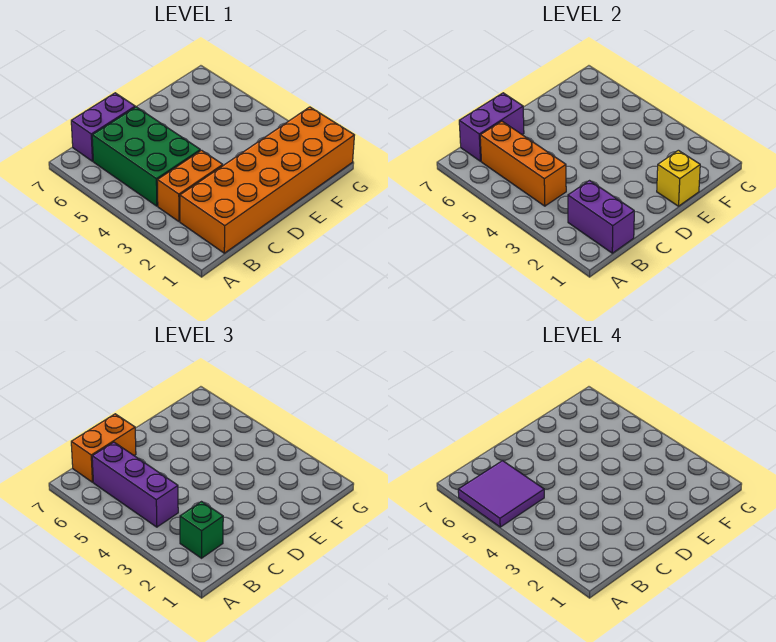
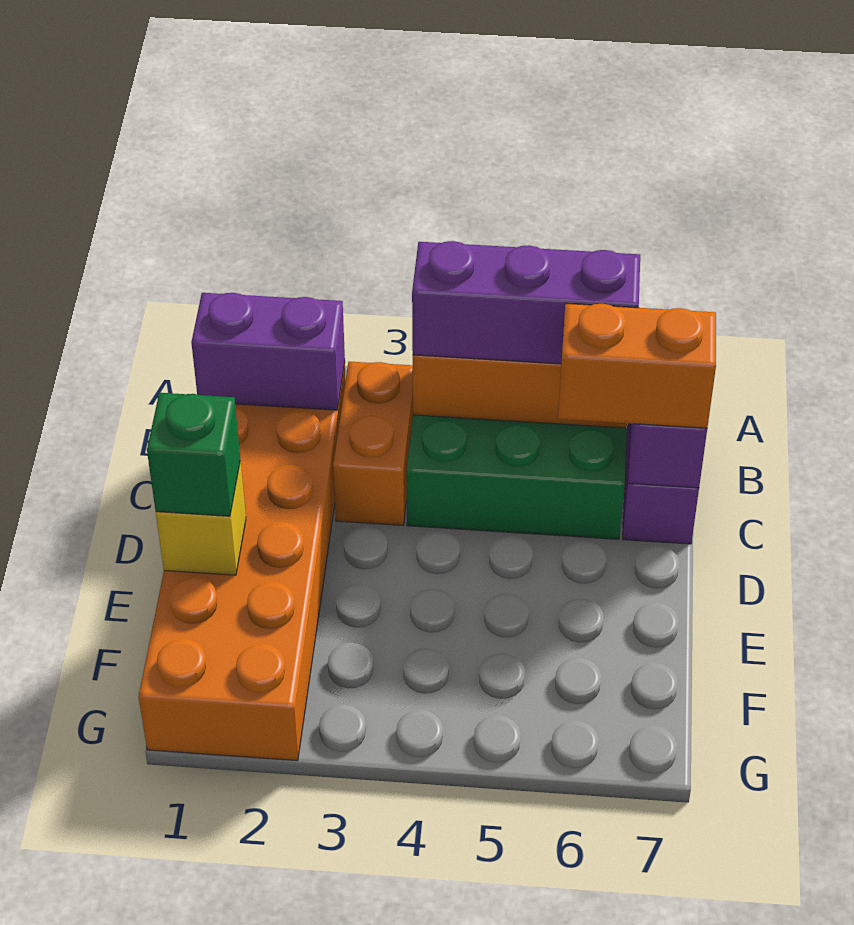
purple 2x2 tile [458,461,544,527] -> none
green 1x1 brick [180,502,223,558] -> green 1x1 brick moved to [147,393,240,516]
orange 1x2 brick [71,414,136,482] -> orange 1x2 brick turned to [558,304,716,428]

